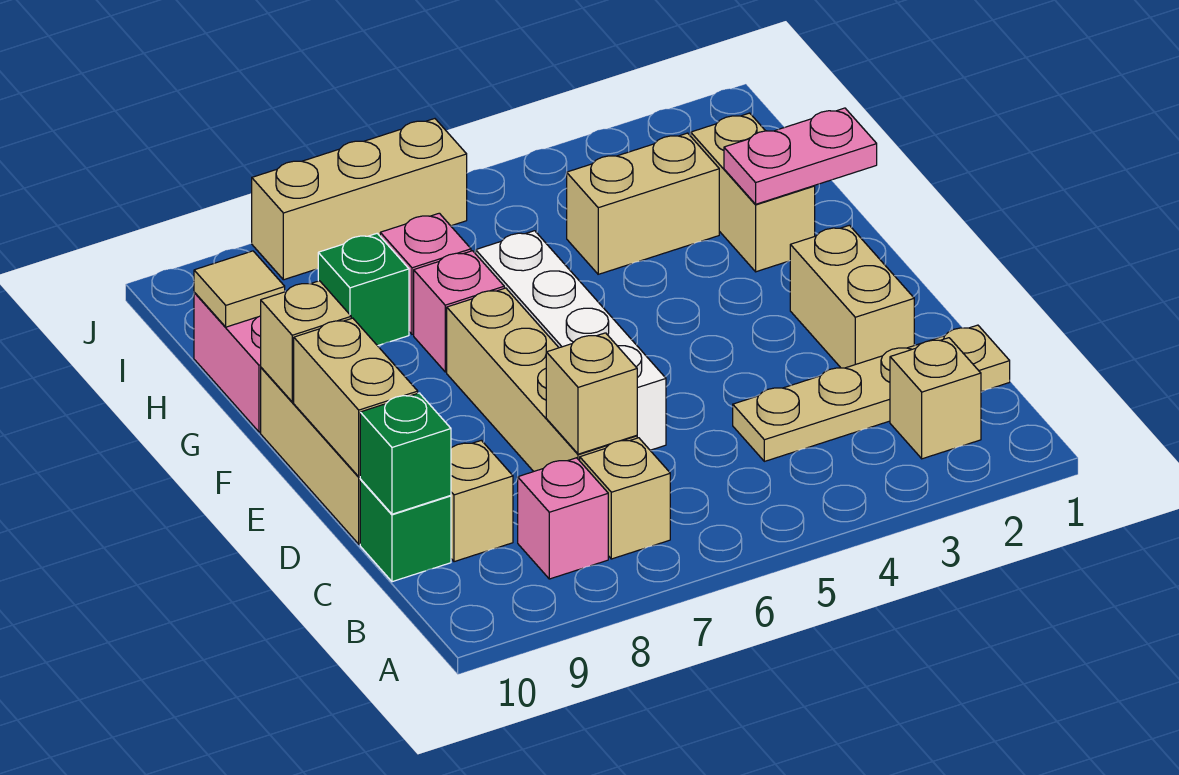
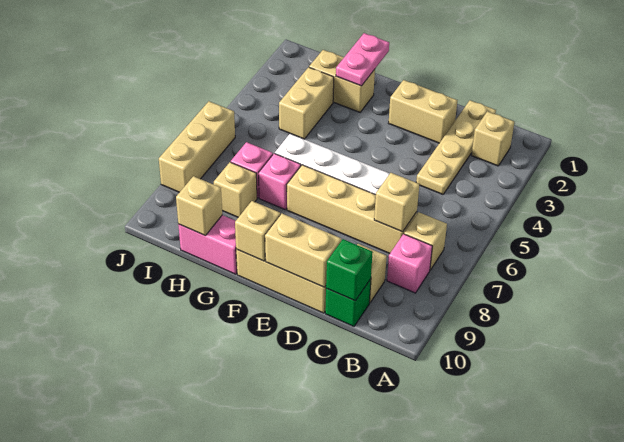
green 1x1 brick [318,233,409,346] -> tan 1x1 brick [214,162,257,217]
tan 1x1 tile [194,251,285,327] -> tan 1x1 brick [176,176,222,236]

